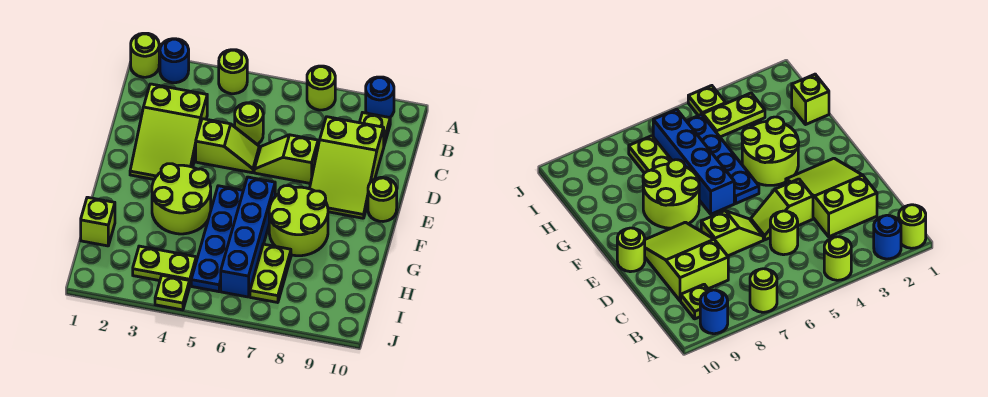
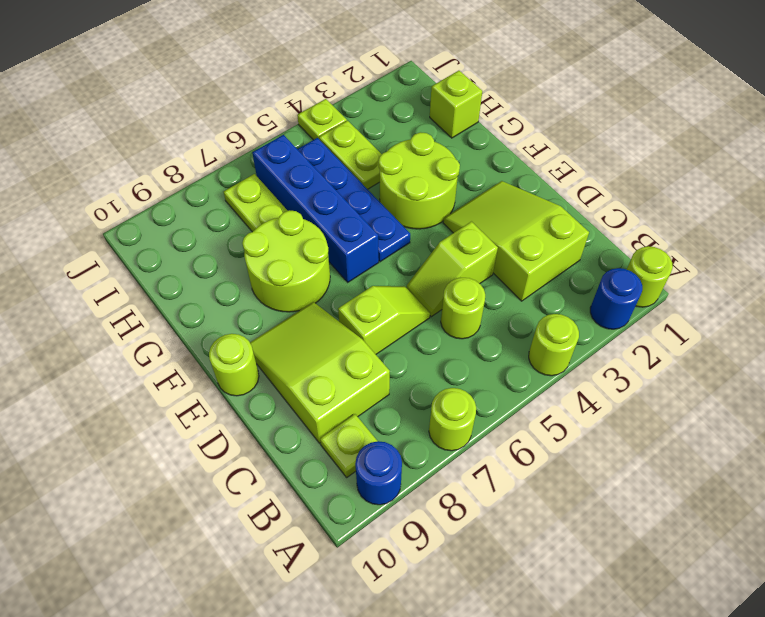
lime 1x2 plate [133,246,196,284] -> lime 1x2 plate turned to [319,121,382,189]

